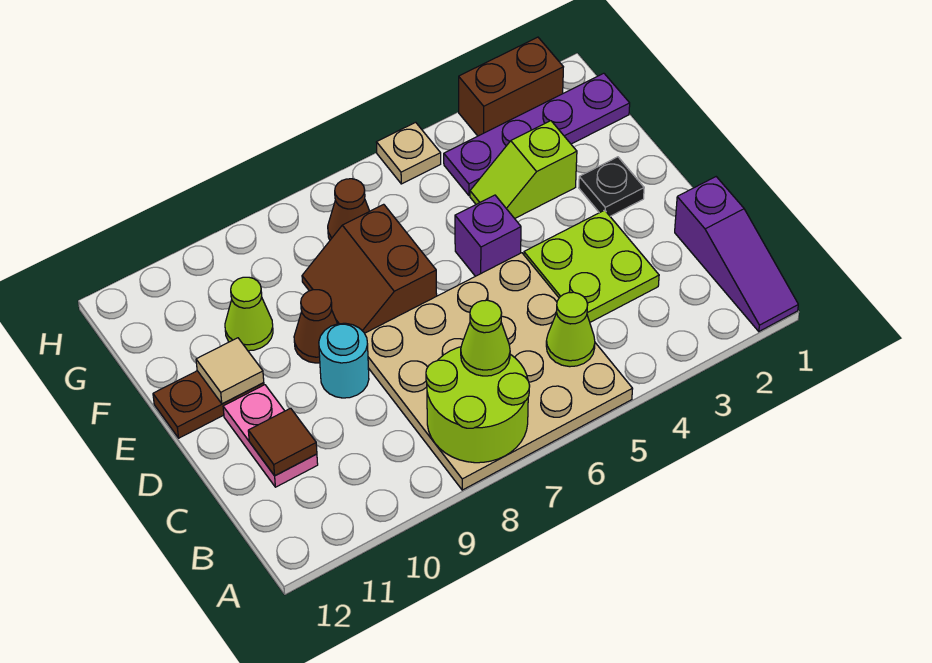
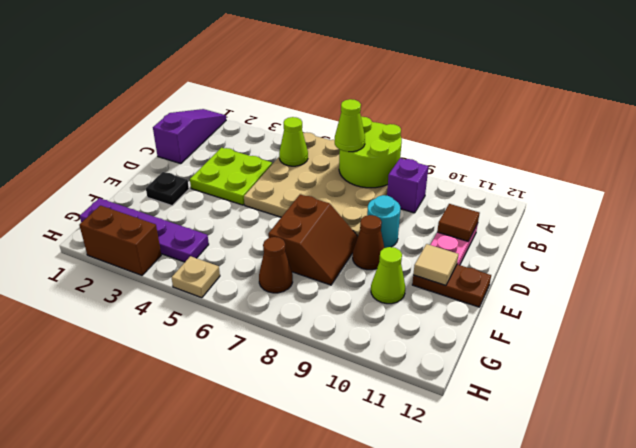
purple 1x1 brick [455,195,521,276] -> purple 1x1 brick moved to [387,158,428,213]
lime 1x2 slope [470,121,577,219] -> none

